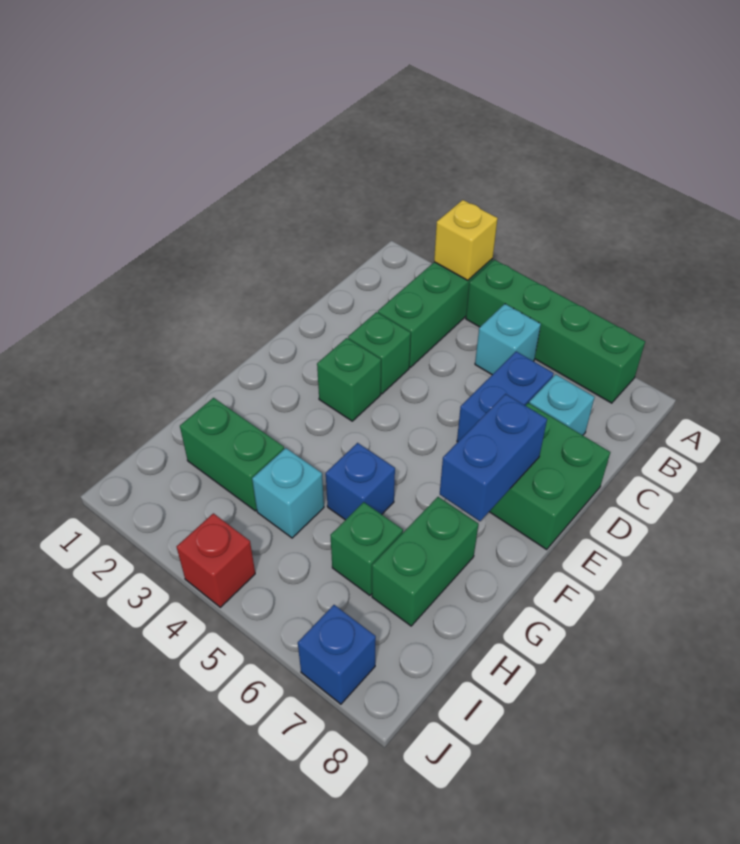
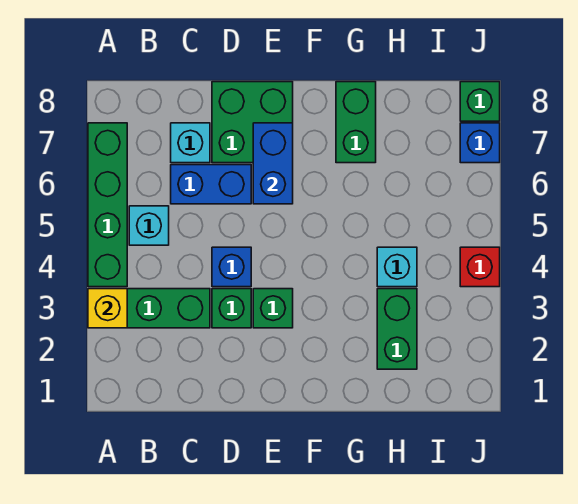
blue 1x2 brick [440,394,547,521] -> blue 1x2 brick turned to [253,123,293,204]
blue 1x1 brick [326,443,395,520] -> blue 1x1 brick moved to [212,247,251,287]
green 1x2 brick [372,497,478,626] -> green 1x2 brick turned to [336,82,376,163]
green 1x1 brick [330,502,403,595] -> green 1x1 brick moved to [460,82,500,121]

